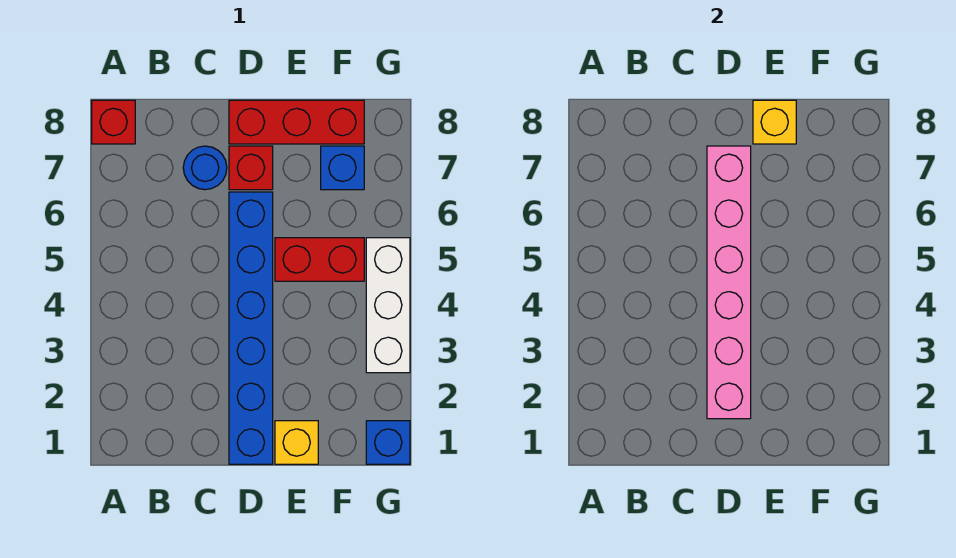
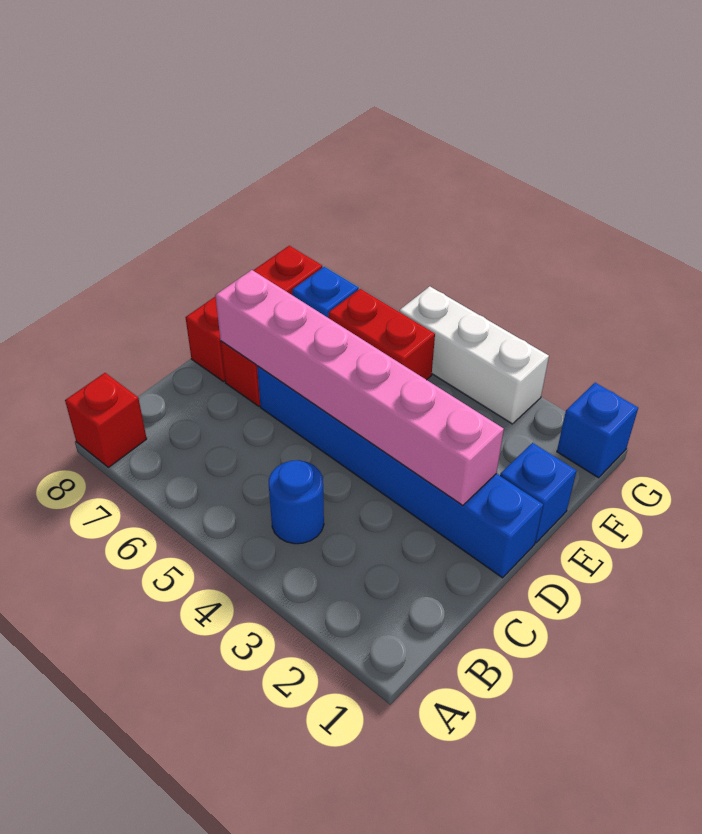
blue 1x1 round brick [183,146,227,190] -> blue 1x1 round brick moved to [269,460,324,544]
yellow 1x1 brick [275,421,318,464] -> blue 1x1 brick [500,443,576,543]
red 1x2 brick [275,238,364,281] -> red 1x2 brick turned to [329,289,435,380]
yellow 1x1 brick [753,100,796,144] -> none

